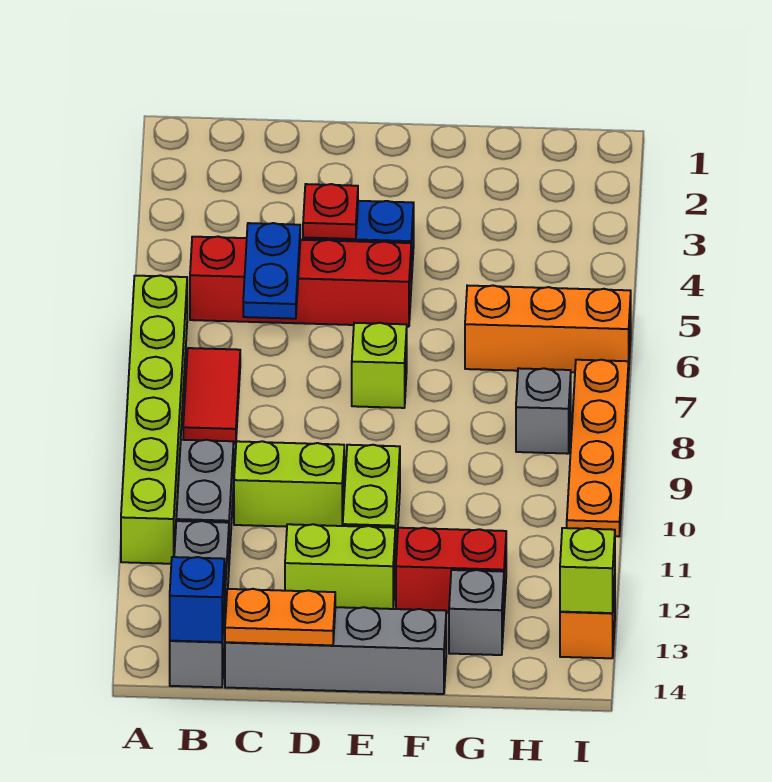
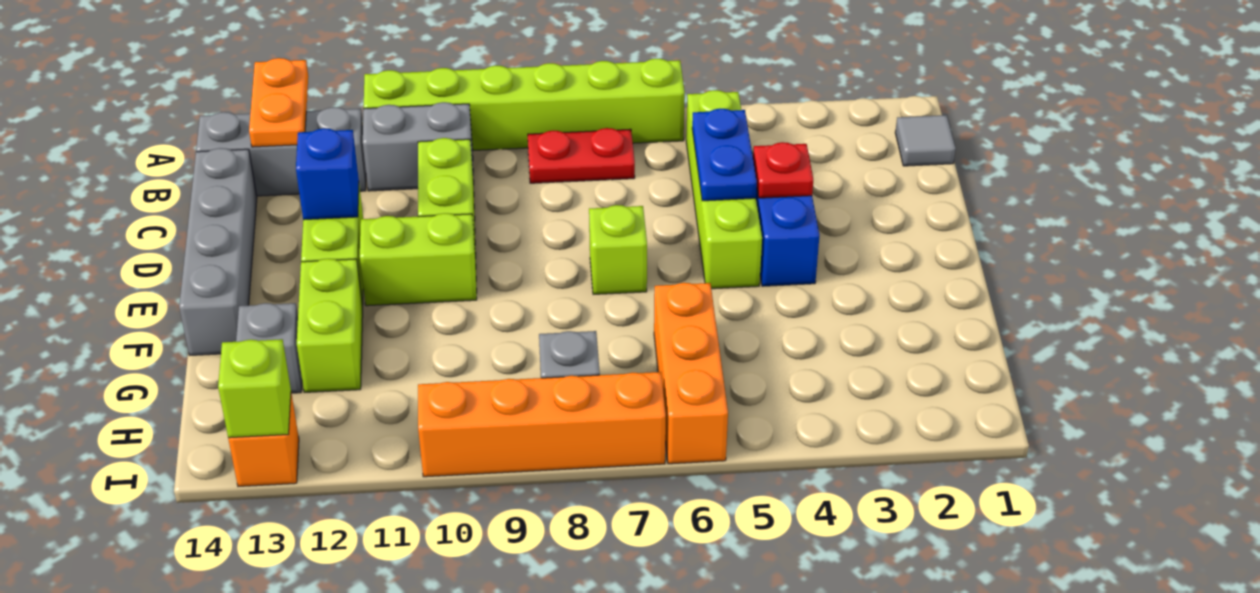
none -> grey 1x1 tile [895,115,956,166]
red 1x4 brick [190,237,411,327] -> lime 1x4 brick [686,90,762,289]
red 1x2 tile [183,348,240,444] -> red 1x2 plate [528,128,635,183]
blue 1x1 brick [170,557,225,642] -> blue 1x1 brick moved to [296,128,359,220]
blue 1x2 plate [243,223,300,319] -> blue 1x2 plate turned to [692,109,757,201]
orange 1x2 plate [225,589,335,645] -> orange 1x2 plate moved to [249,58,308,147]
red 1x2 brick [396,528,506,613] -> lime 1x2 brick [297,259,363,392]
orange 1x4 plate [567,360,629,536] -> orange 1x4 brick [418,372,666,477]

